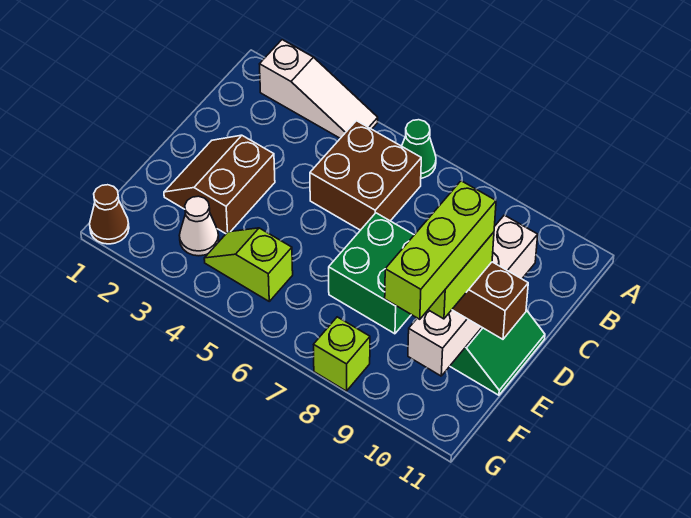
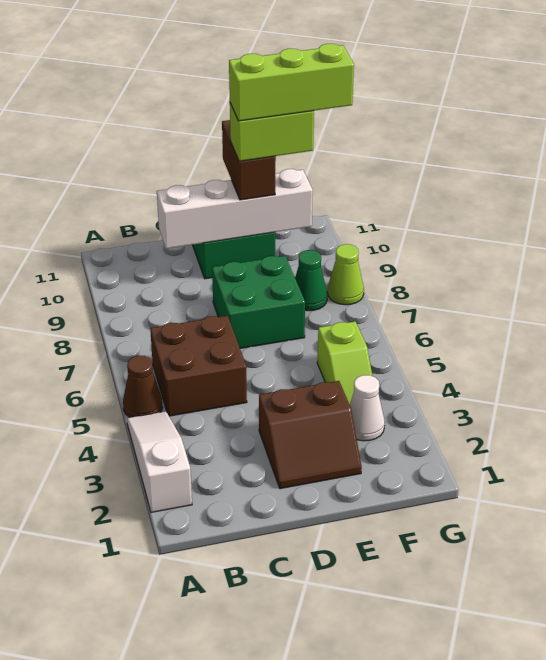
green 1x1 cone [402,120,436,178] -> green 1x1 cone moved to [295,250,327,311]
brown 1x1 cone [90,185,129,244] -> brown 1x1 cone moved to [123,356,163,417]
lime 1x1 brick [314,317,370,391] -> lime 1x1 cone [328,244,364,305]

